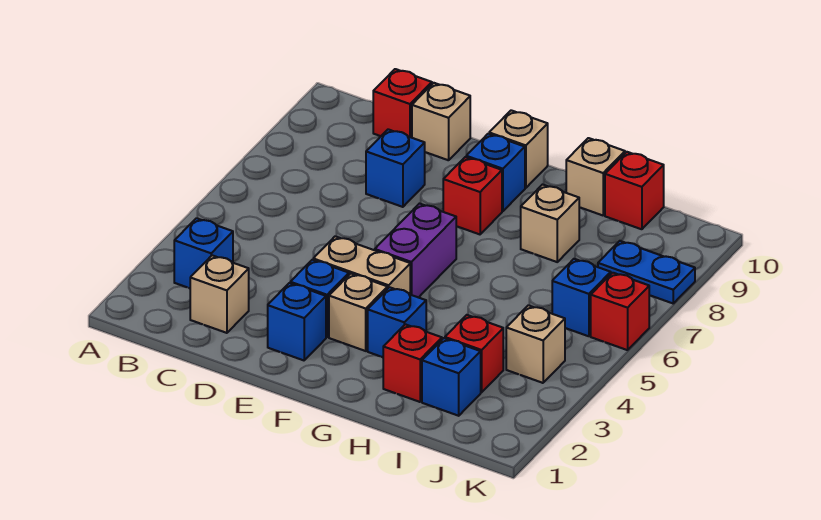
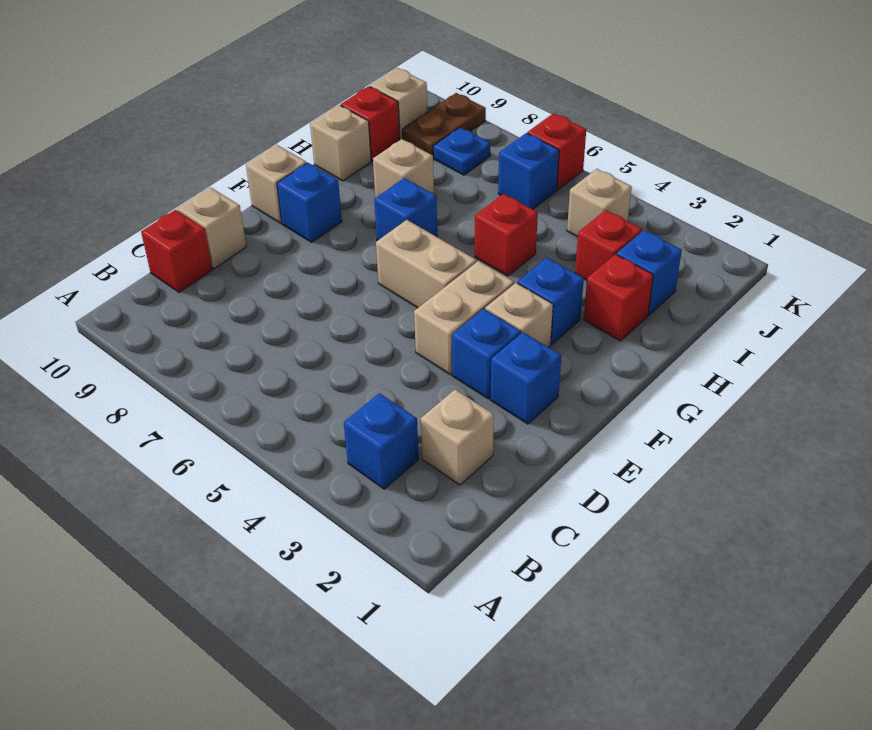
blue 1x1 brick [366,129,425,207] -> blue 1x1 brick moved to [374,178,437,241]
purple 1x2 brick [375,204,456,298] -> tan 1x2 brick [376,220,477,308]
red 1x1 brick [443,157,502,234] -> red 1x1 brick moved to [475,194,538,276]
blue 1x2 plate [598,241,695,303] -> blue 1x1 plate [433,128,490,175]
none -> brown 1x2 plate [402,93,486,157]
none -> tan 1x1 brick [370,68,427,140]

